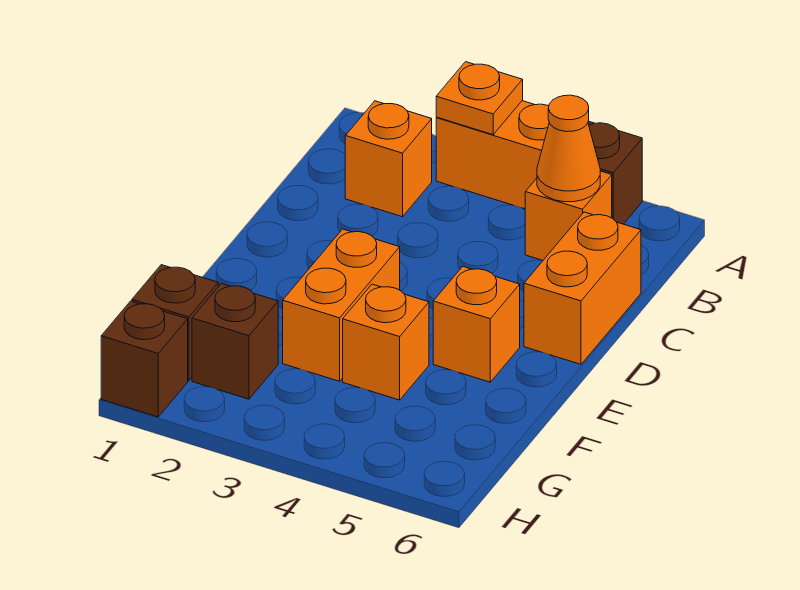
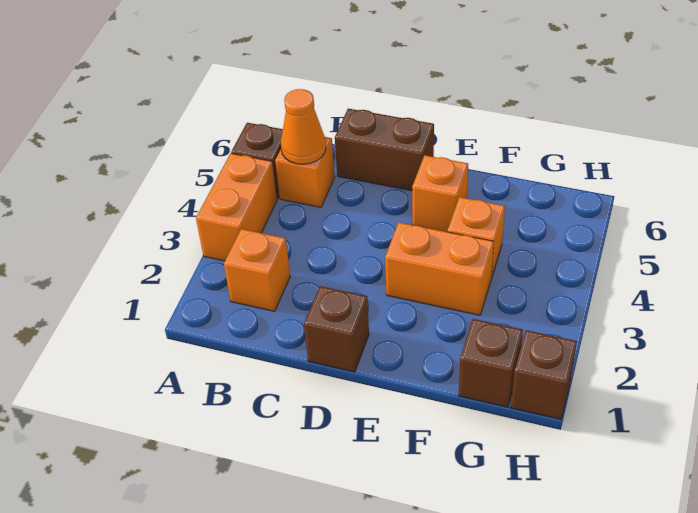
orange 1x1 plate [436,62,523,135] -> none
orange 1x2 brick [524,212,641,364] -> brown 1x2 brick [335,109,434,191]
brown 1x1 brick [192,283,278,399] -> brown 1x1 brick moved to [304,286,369,372]

